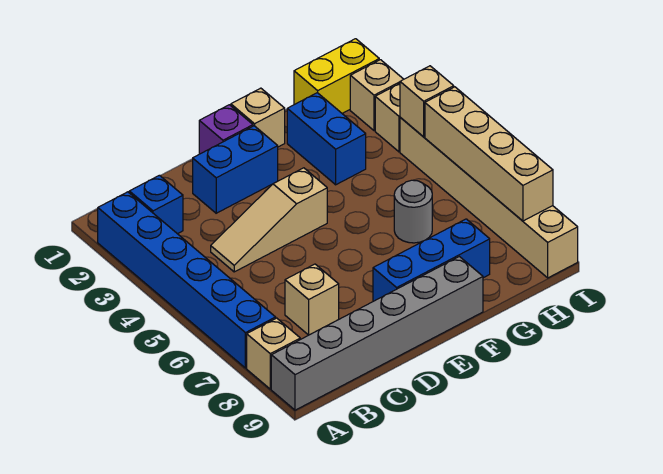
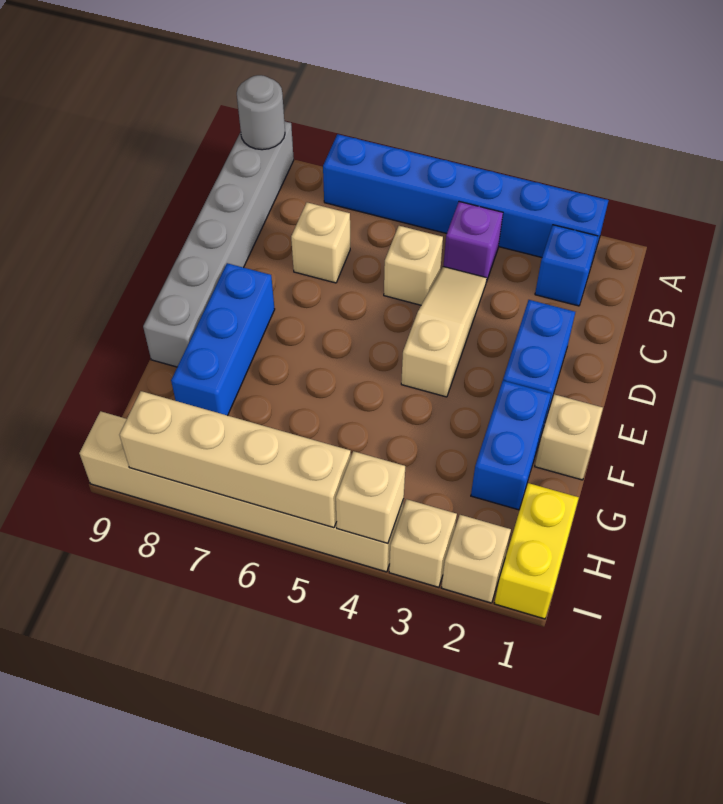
tan 1x1 brick [247,318,300,389] -> tan 1x1 brick moved to [384,226,443,305]
purple 1x1 brick [199,105,253,154] -> purple 1x1 brick moved to [443,202,503,282]
blue 1x2 brick [287,93,366,185] -> blue 1x2 brick turned to [471,381,551,510]
grey 1x1 round brick [394,180,432,243] -> grey 1x1 round brick moved to [237,75,285,150]

